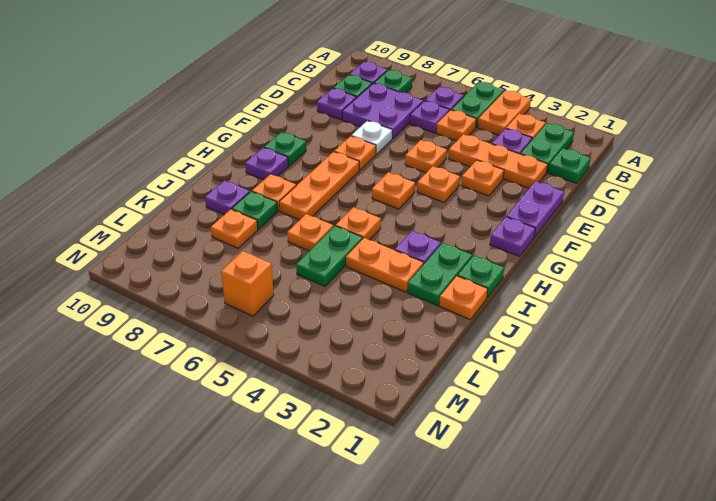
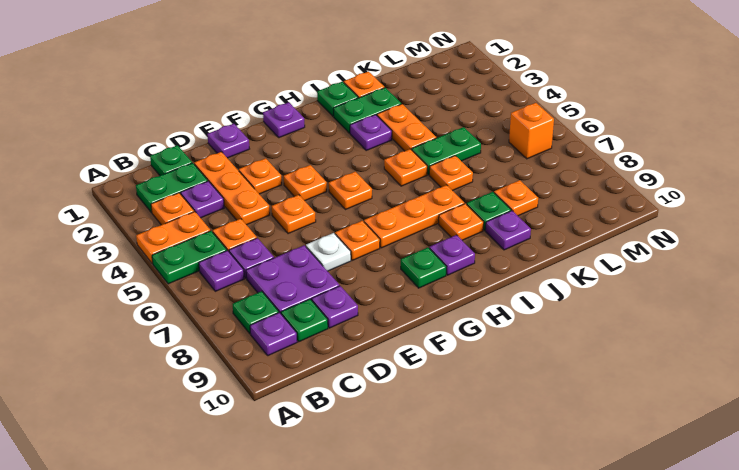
purple 1x2 plate [506,181,564,237] -> purple 1x1 plate [207,124,249,158]

